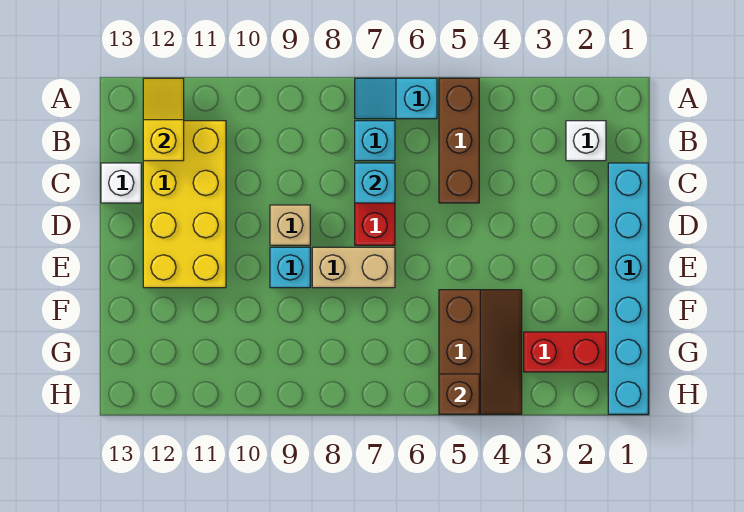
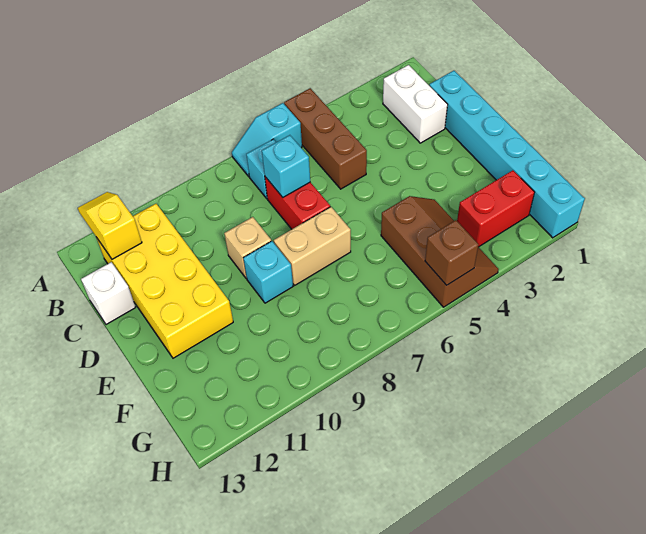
white 1x1 brick [566,121,606,161] -> white 1x2 brick [383,65,448,143]

